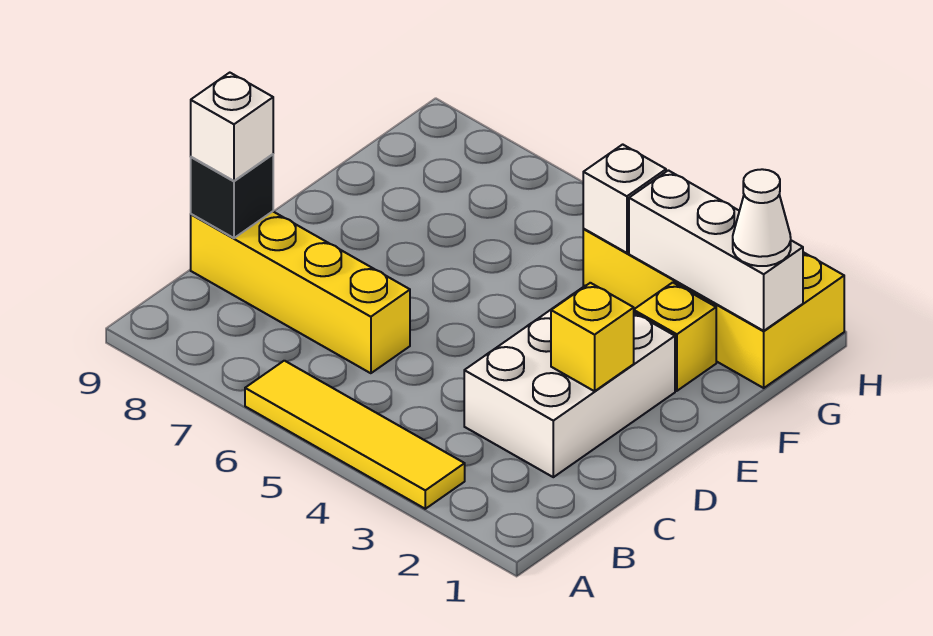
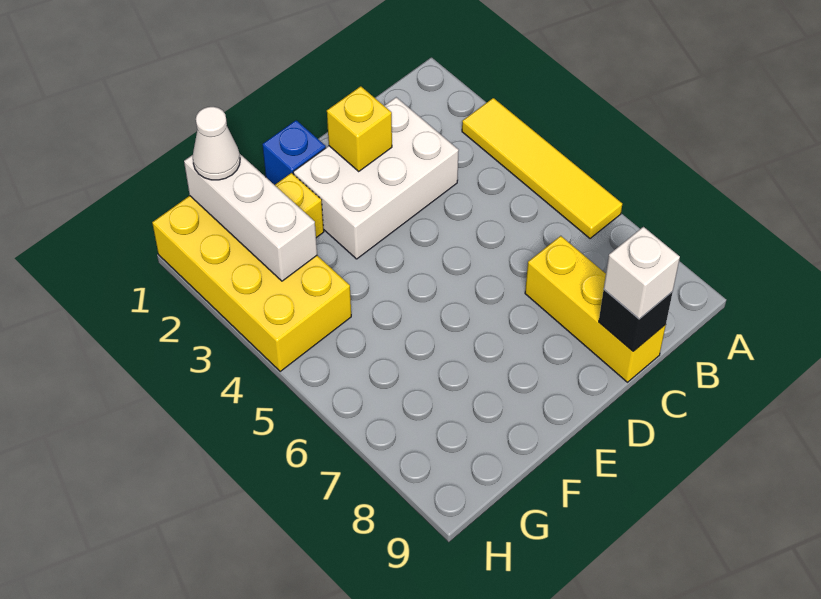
yellow 1x4 brick [191,211,410,373] -> yellow 1x3 brick [525,236,666,382]
none -> blue 1x1 brick [263,120,326,185]
white 1x1 brick [583,144,666,253] -> none

